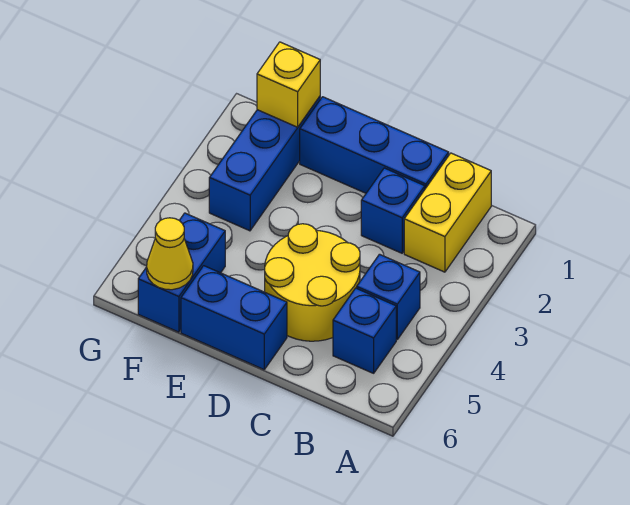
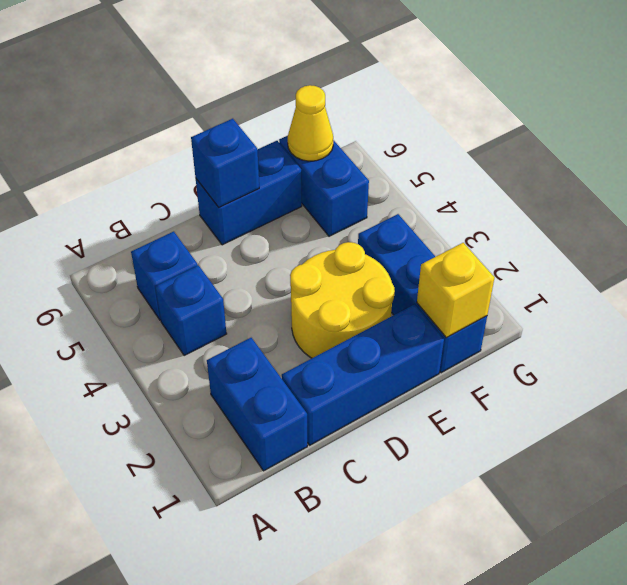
yellow 1x2 brick [404,153,491,272] -> blue 1x2 brick [207,338,307,471]
blue 1x1 brick [361,168,425,253] -> blue 1x1 brick moved to [191,119,259,207]
yellow 2x2 round brick [265,224,360,341] -> yellow 2x2 round brick moved to [290,242,395,358]

